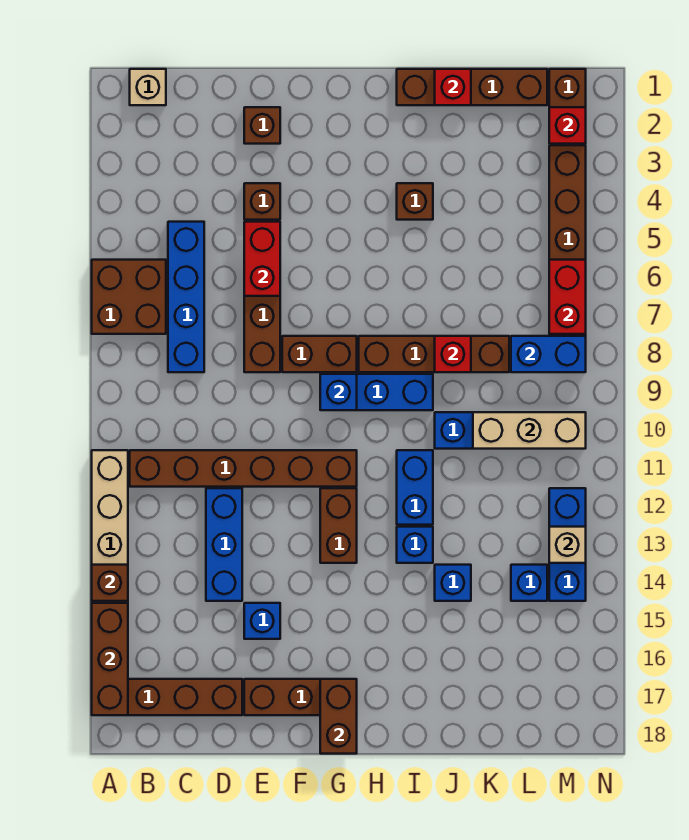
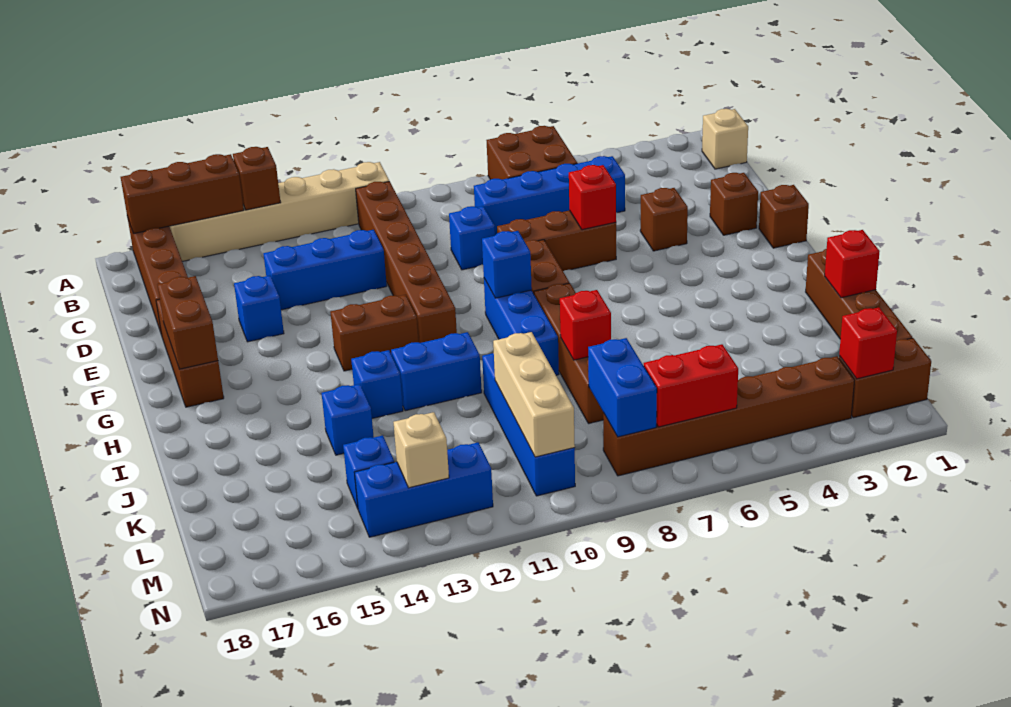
none -> blue 1x1 brick [449,206,495,270]
red 1x2 brick [244,222,280,296] -> red 1x1 brick [569,165,616,230]
brown 1x2 brick [320,679,357,754] -> brown 1x2 brick turned to [157,276,218,369]
brown 1x1 brick [397,183,433,220] -> brown 1x1 brick moved to [759,185,809,248]

